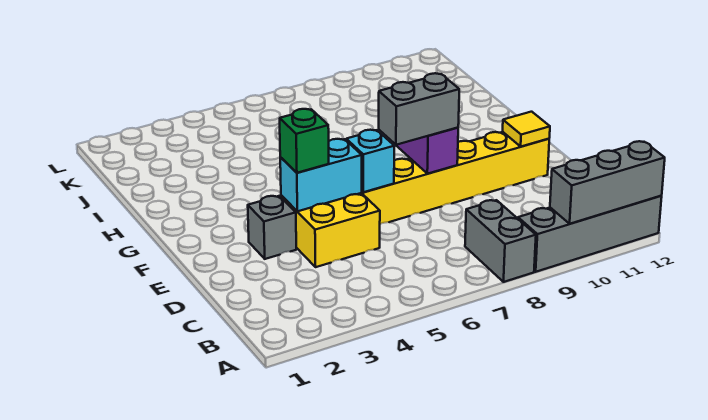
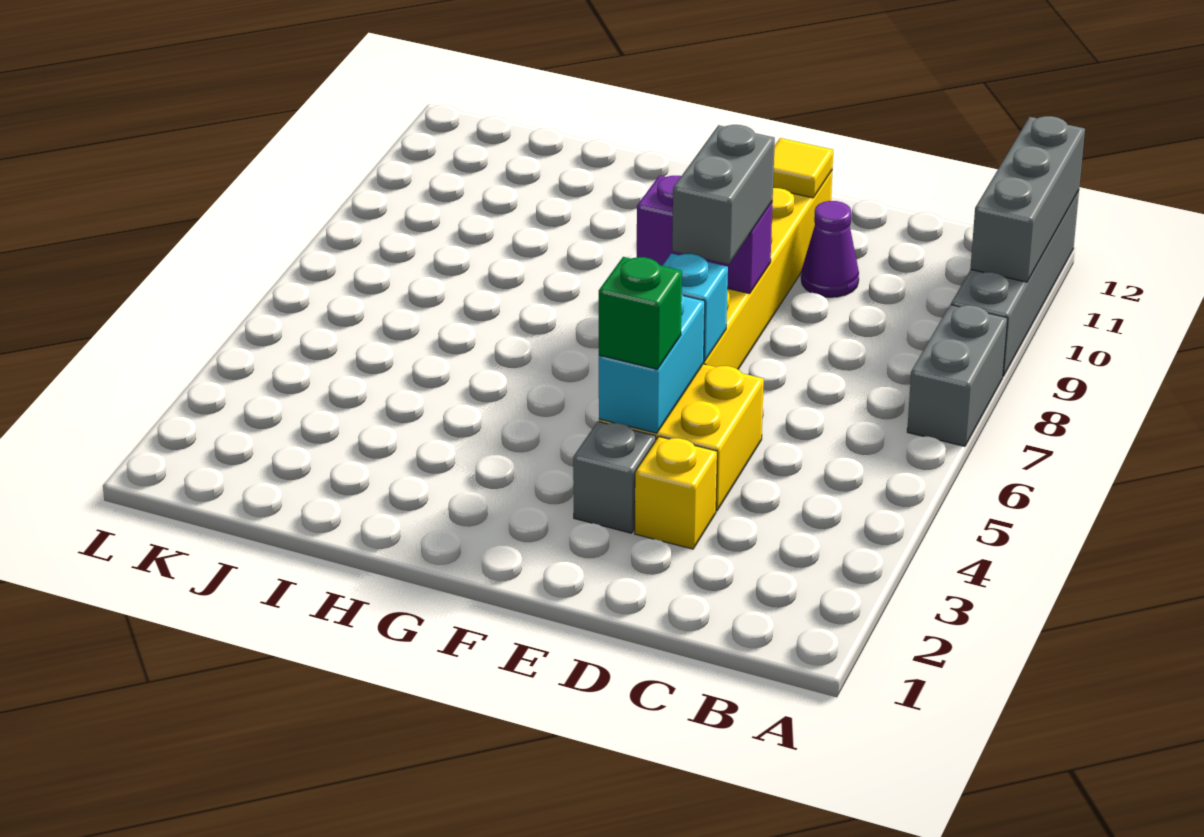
grey 1x2 brick [465,200,536,282] -> grey 1x2 brick turned to [907,305,1008,446]
none -> yellow 1x1 brick [635,437,717,549]
none -> purple 1x1 cone [801,201,859,297]

